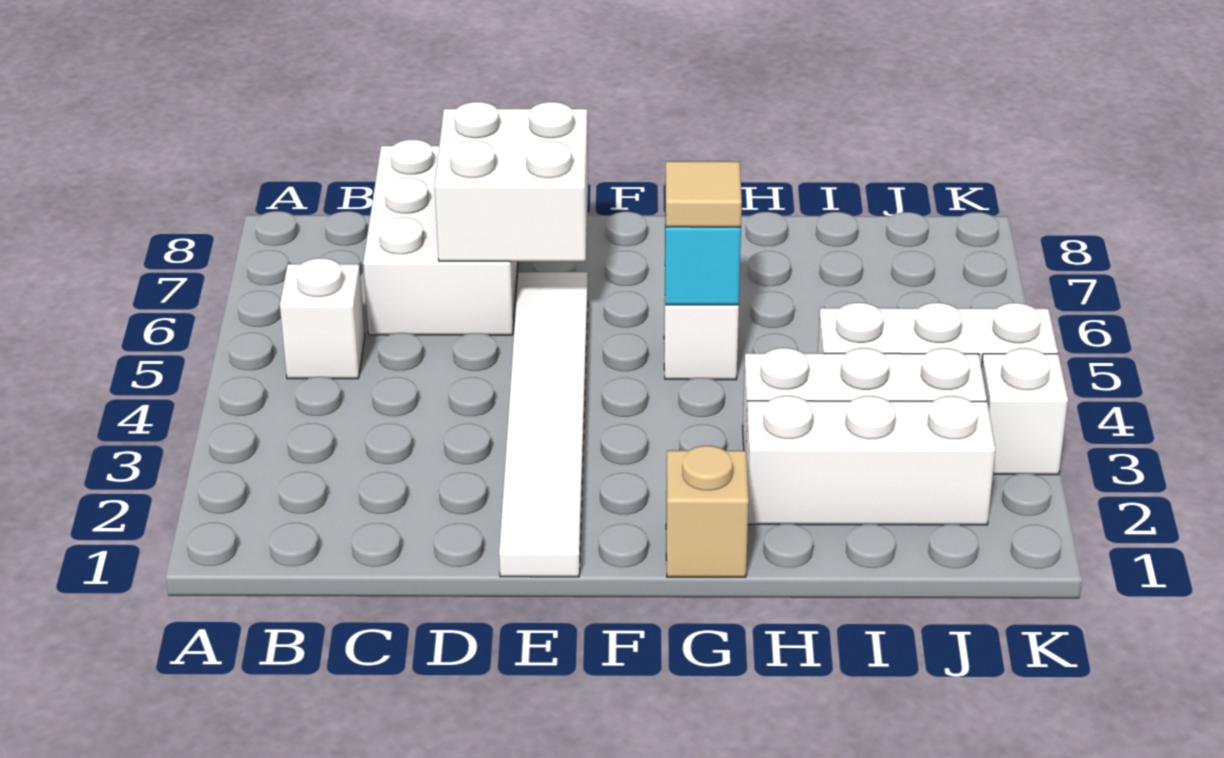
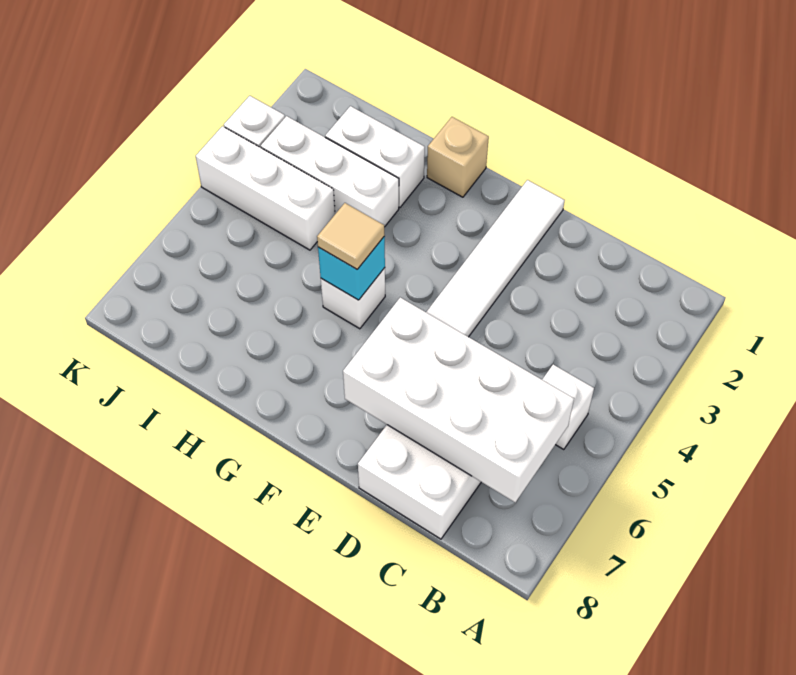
white 2x2 brick [435,102,588,262] -> white 2x4 brick [343,298,574,502]
white 1x3 brick [746,396,995,525] -> white 1x2 brick [325,106,425,208]

